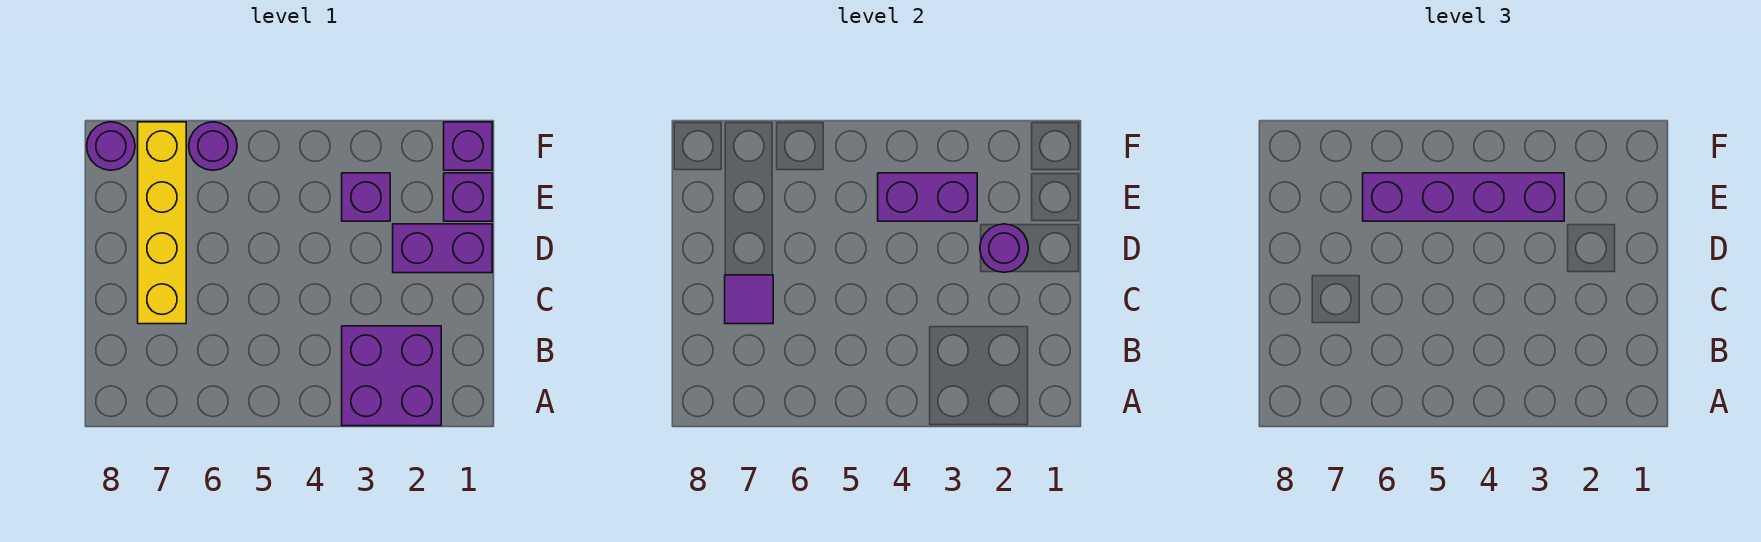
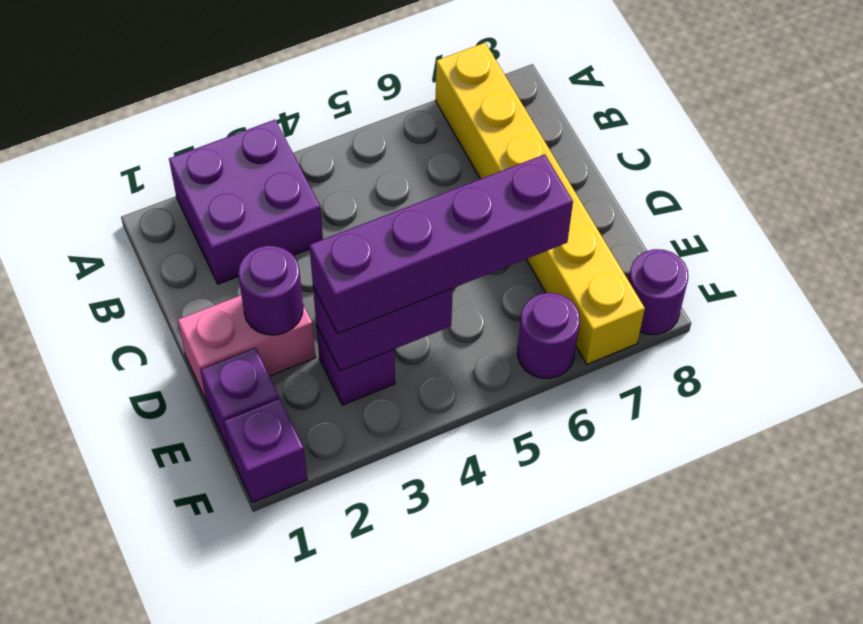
yellow 1x4 brick [138,122,186,324] -> yellow 1x6 brick [436,43,645,364]
purple 1x1 tile [725,275,773,324] -> none
purple 1x2 brick [393,224,492,273] -> pink 1x2 brick [178,295,316,401]

